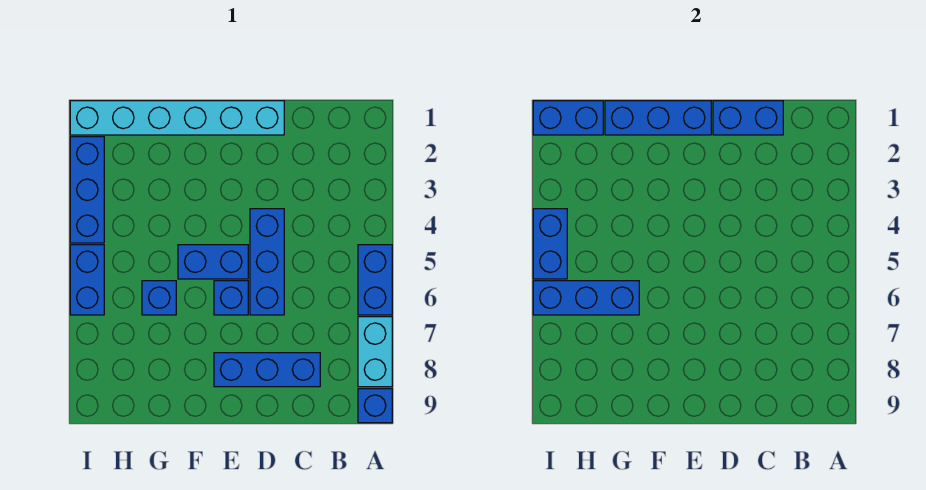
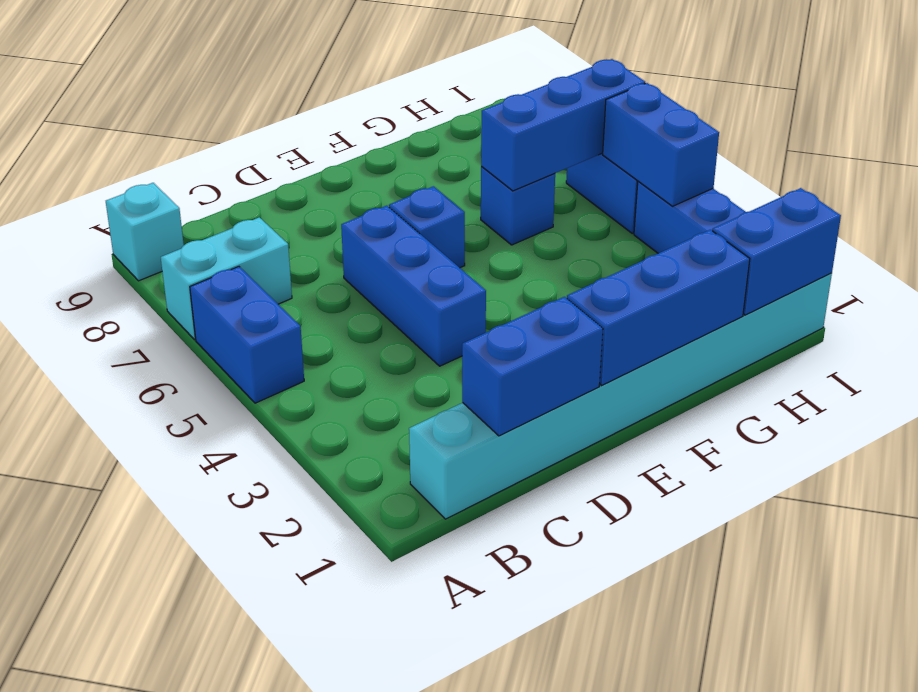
cyan 1x2 brick [358,317,392,387] -> cyan 1x2 brick turned to [161,217,292,339]
blue 1x1 brick [358,389,392,423] -> cyan 1x1 brick [106,183,184,281]
blue 1x3 brick [214,353,320,387] -> none
cyan 1x6 brick [70,101,284,135] -> cyan 1x8 brick [409,273,832,519]
blue 1x2 brick [178,245,248,279] -> none

